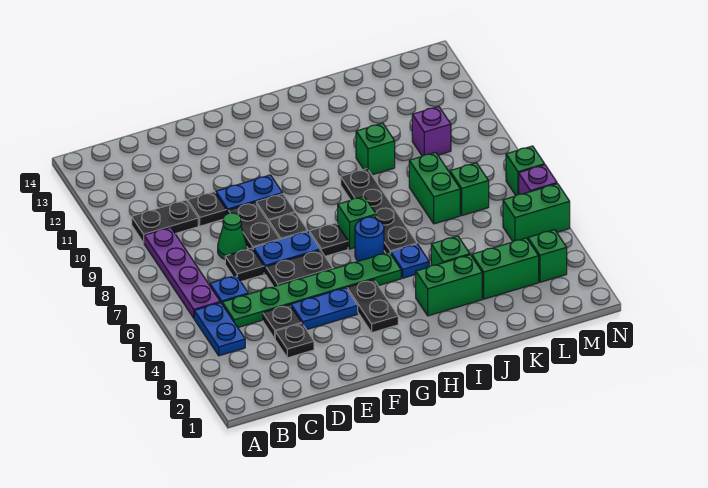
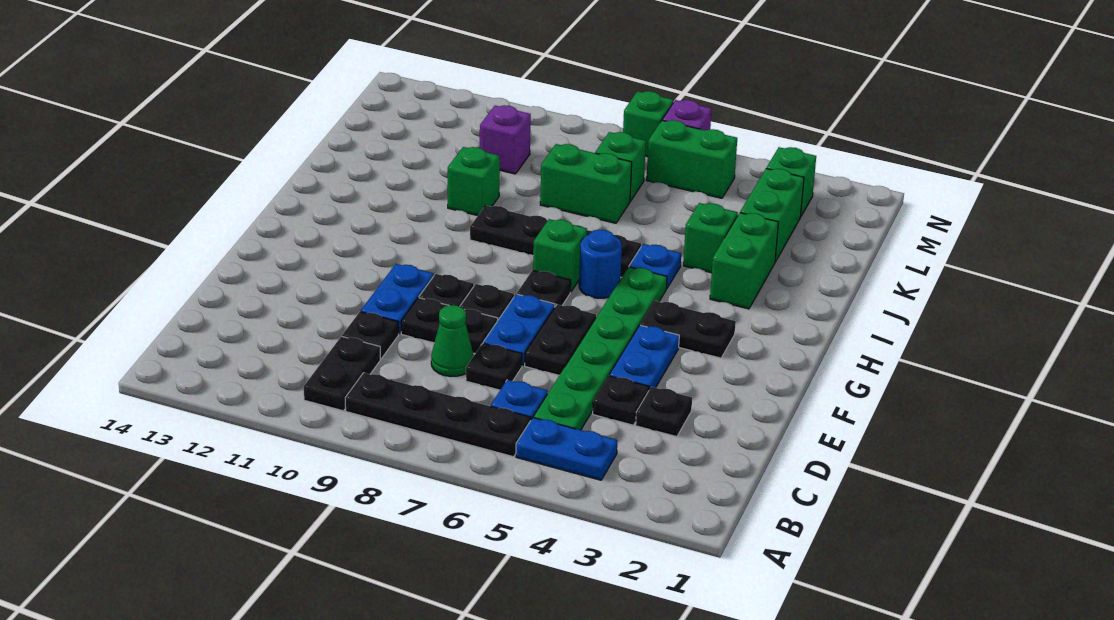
purple 1x4 plate [144,227,220,318] -> black 1x4 plate [345,373,531,457]
green 1x2 brick [503,184,570,241] -> green 1x2 brick turned to [646,120,737,198]

